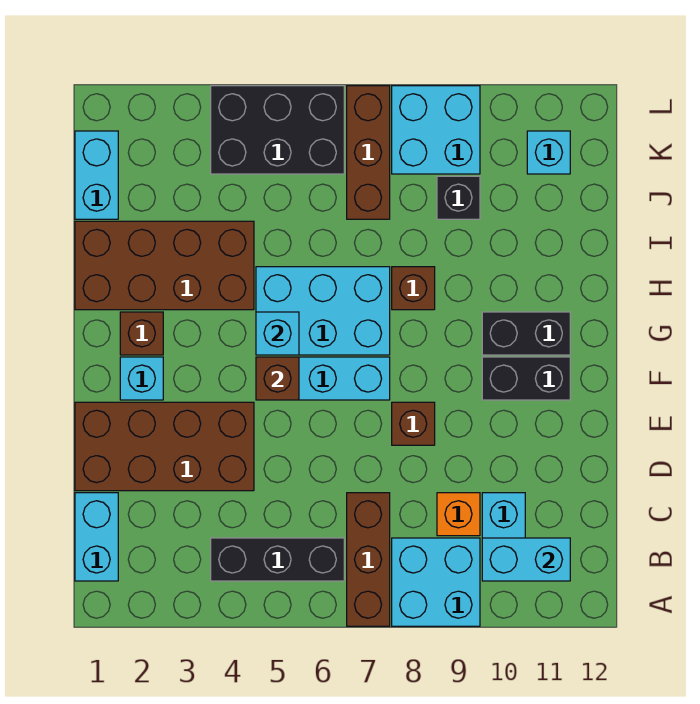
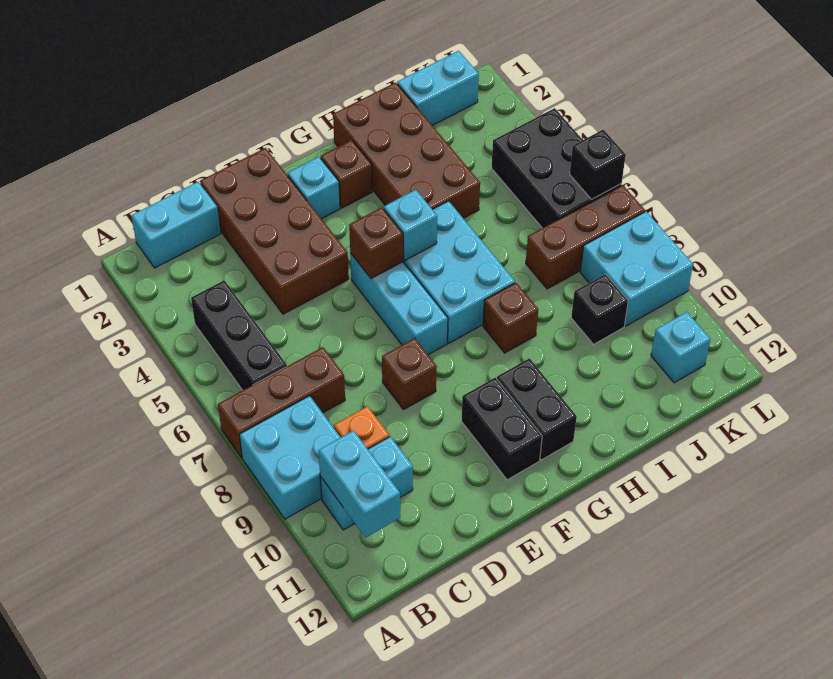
none -> black 1x1 brick [570,130,626,199]

